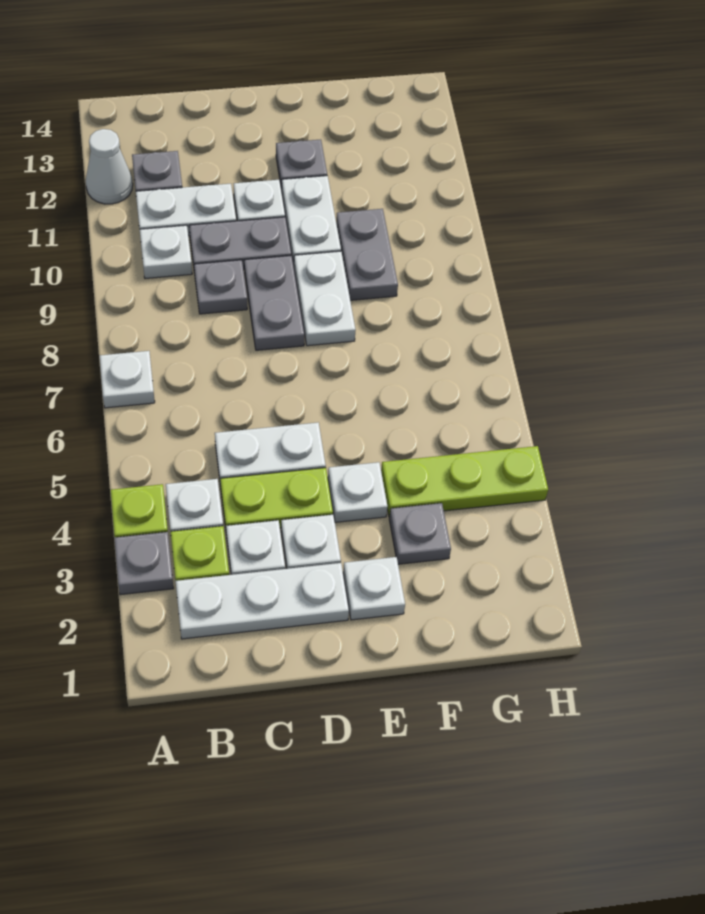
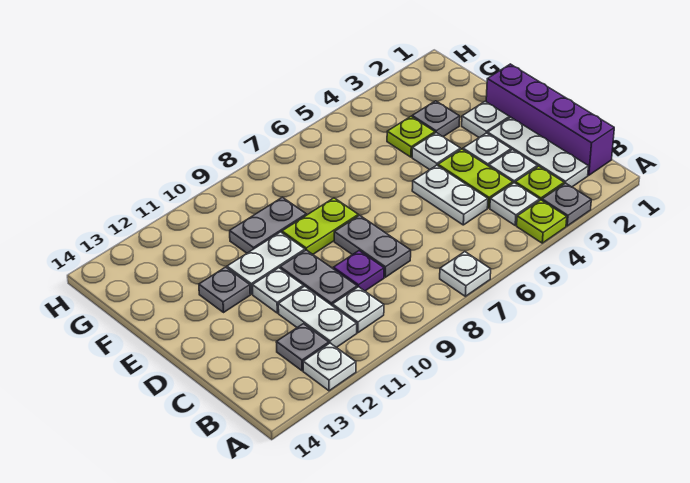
white 1x1 cone [86,129,133,204] -> white 1x1 plate [303,343,356,391]
none -> purple 1x4 brick [486,64,614,175]
grey 1x1 plate [194,260,247,314] -> purple 1x1 plate [333,251,384,291]
grey 1x2 plate [244,255,305,350] -> grey 1x2 plate turned to [334,215,411,277]
white 1x2 plate [294,251,355,346] -> lime 1x2 plate [282,198,358,254]
lime 1x3 plate [381,446,548,517] -> lime 1x1 plate [387,117,435,157]

